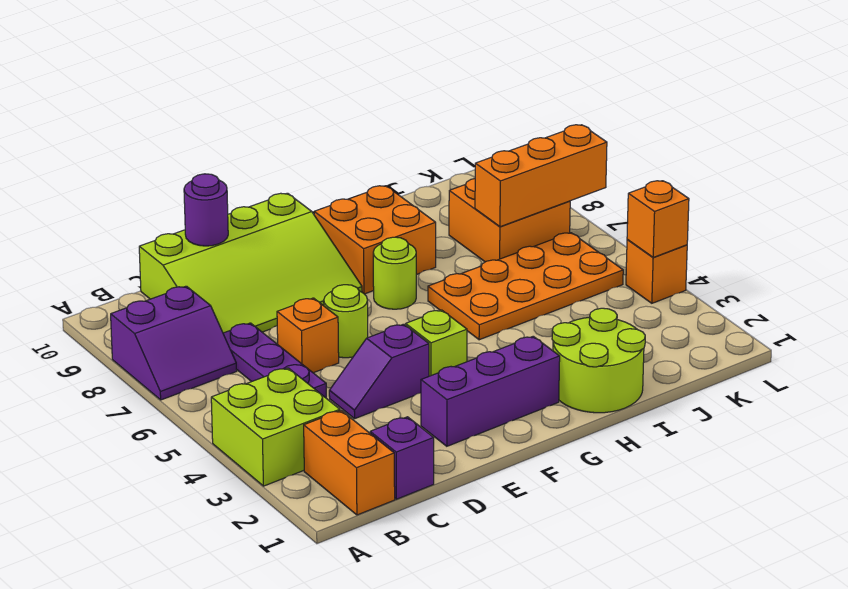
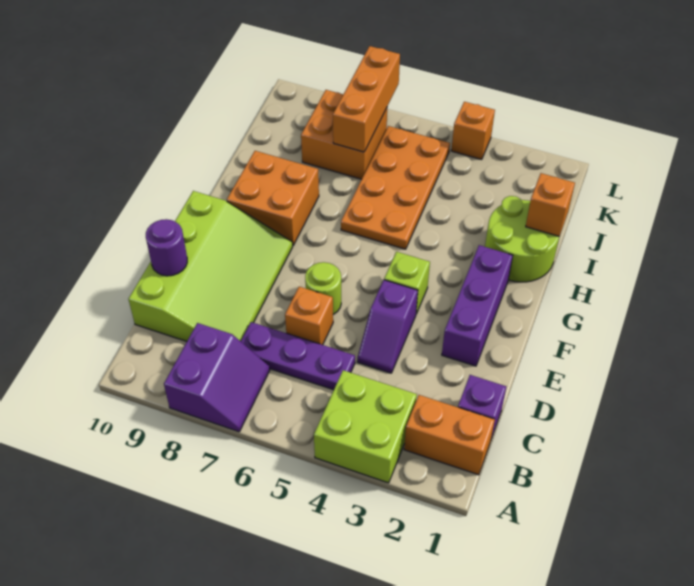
lime 1x1 round brick [373,237,416,309] -> none
orange 1x1 brick [627,181,689,257] -> orange 1x1 brick moved to [526,173,575,236]

